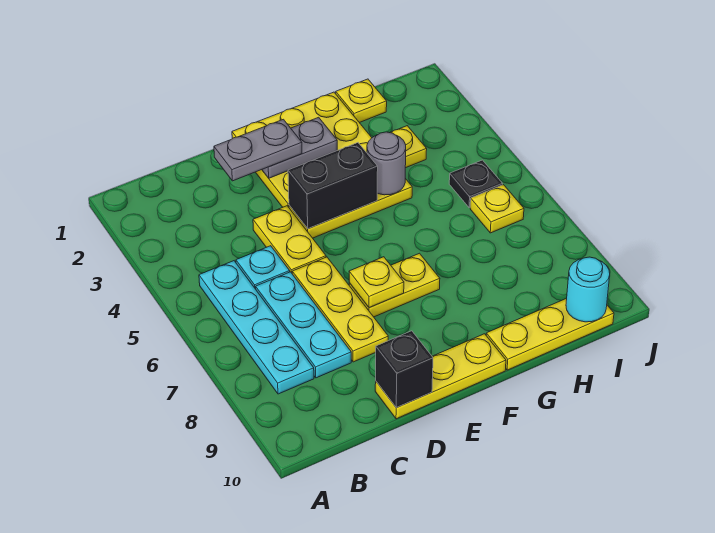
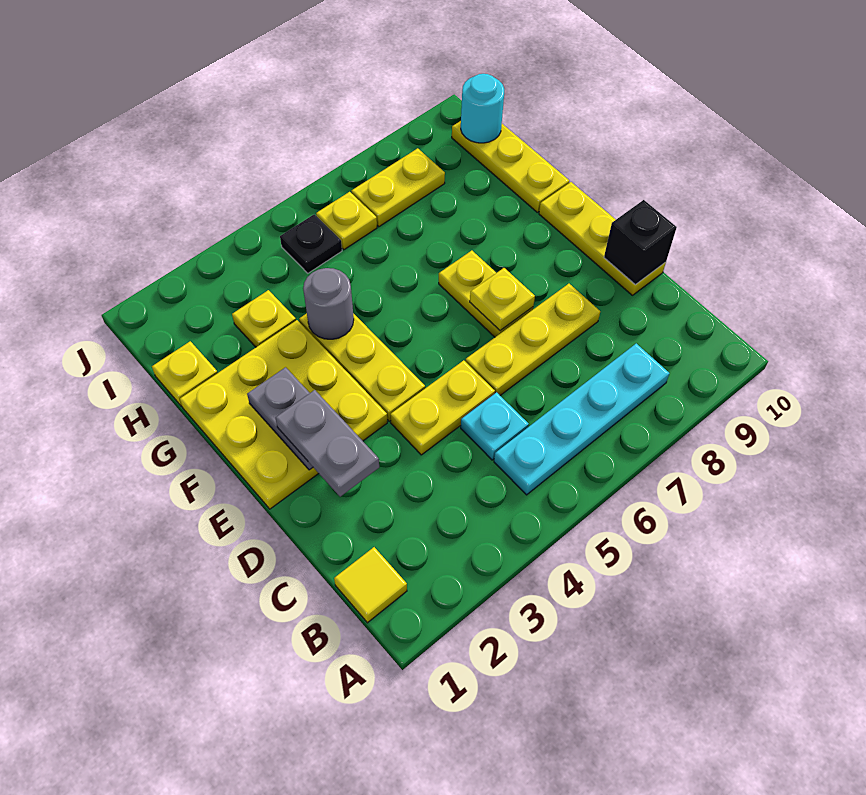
none -> yellow 1x1 tile [334,547,407,623]
cyan 1x3 plate [256,272,351,378] -> none
black 1x2 brick [288,143,378,229] -> none
none -> yellow 1x2 plate [351,148,445,227]

